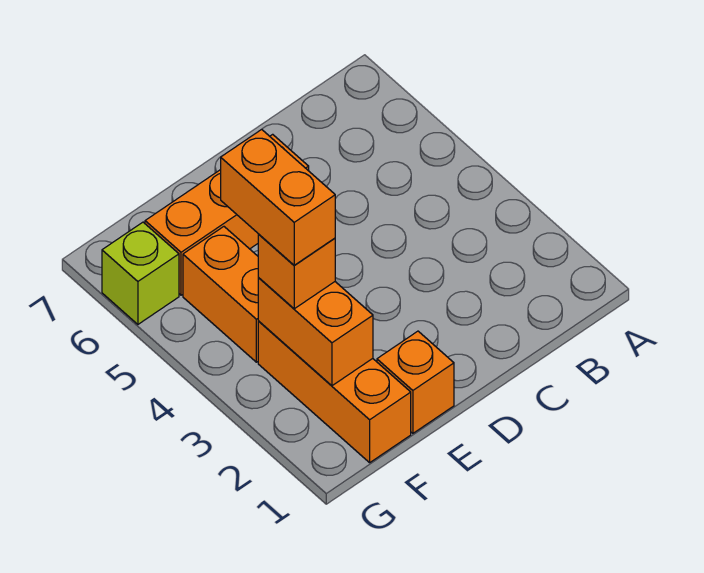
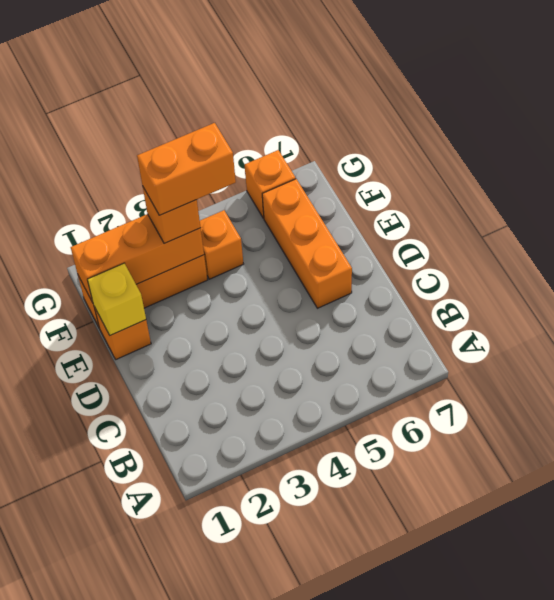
none -> yellow 1x1 brick [87,263,146,335]
orange 1x2 brick [258,278,373,386] -> orange 1x3 brick [71,214,204,302]
orange 1x2 brick [183,227,258,362] -> orange 1x1 brick [200,210,243,279]
lime 1x1 brick [102,222,179,324] -> orange 1x1 brick [245,150,296,218]

